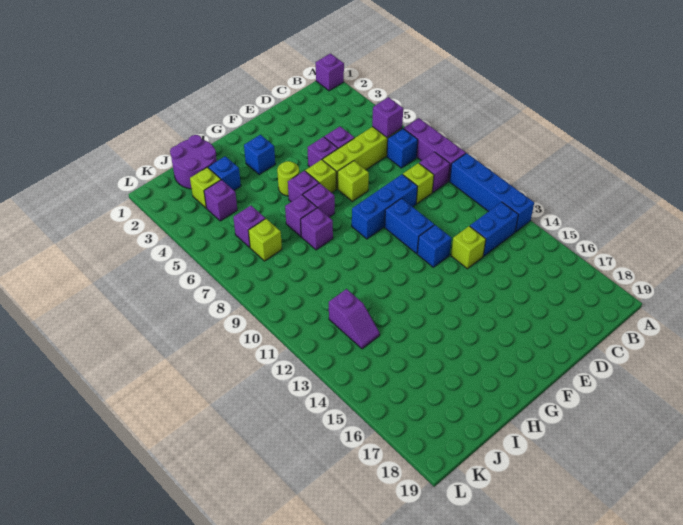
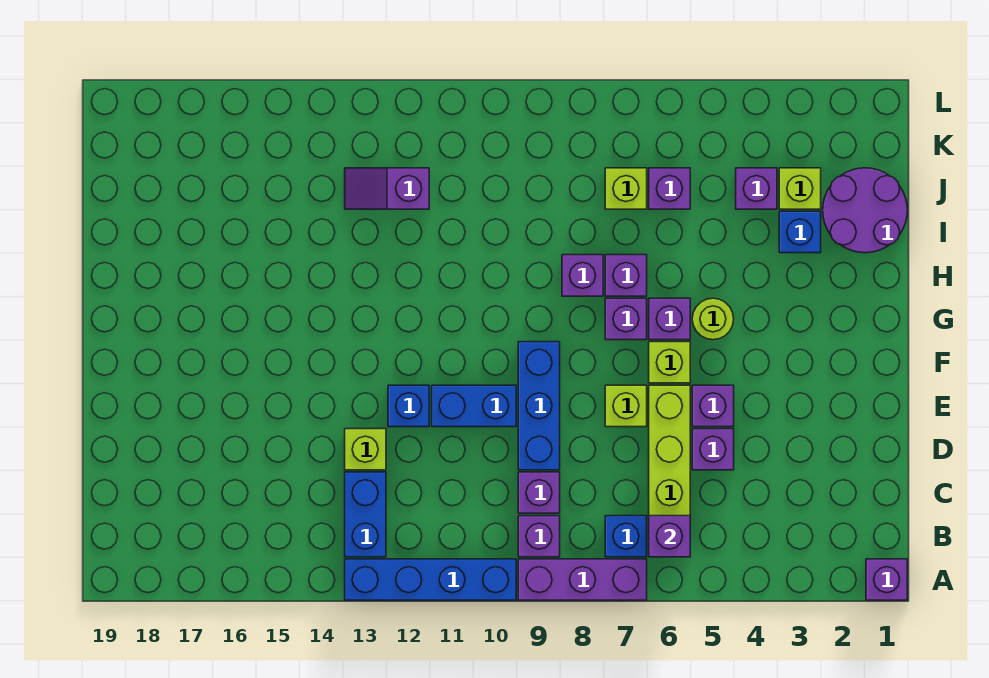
lime 1x1 brick [403,163,434,204] -> purple 1x1 brick [518,472,560,513]
blue 1x1 brick [244,135,275,175] -> none

